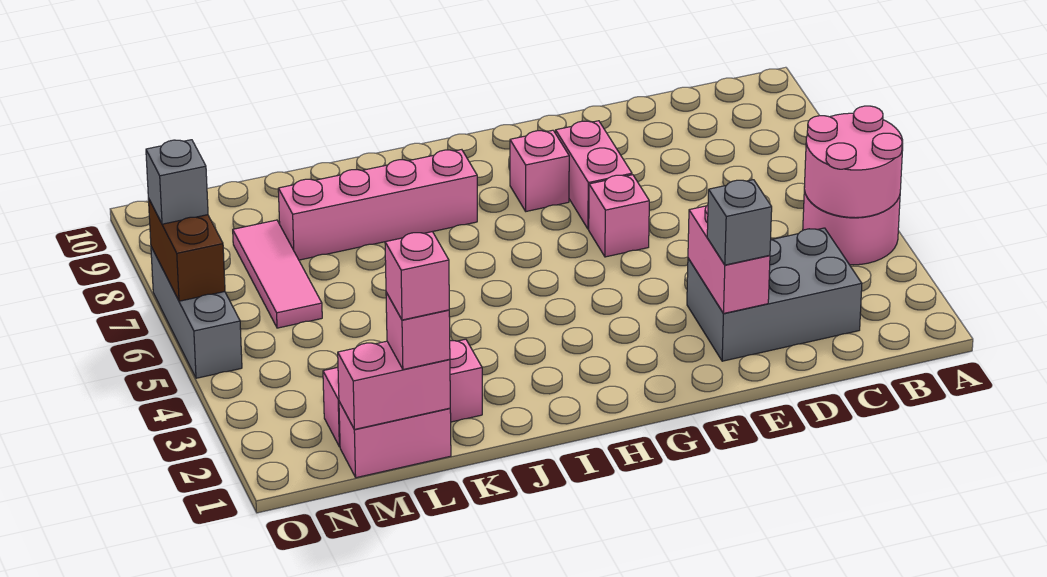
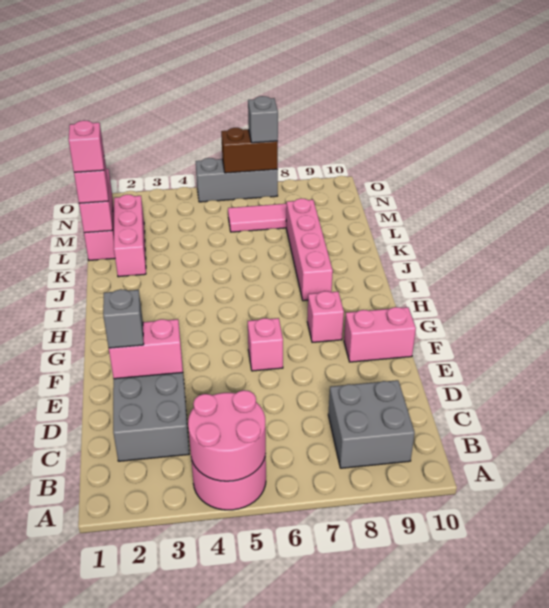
none -> grey 2x2 brick [328,380,415,468]
pink 1x2 brick [556,121,632,229] -> pink 1x2 brick moved to [344,307,416,362]

